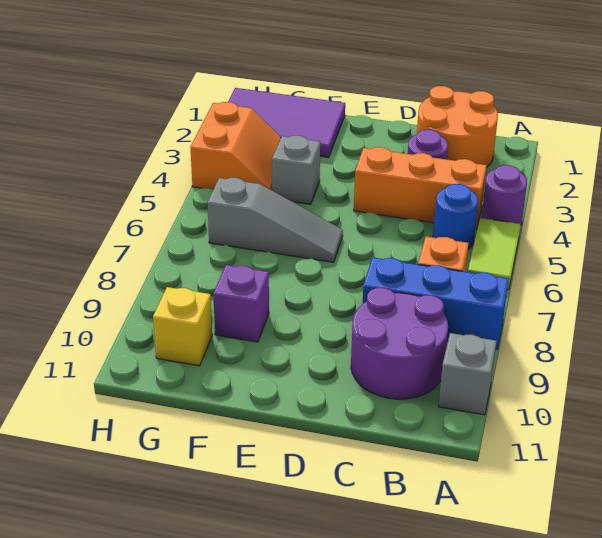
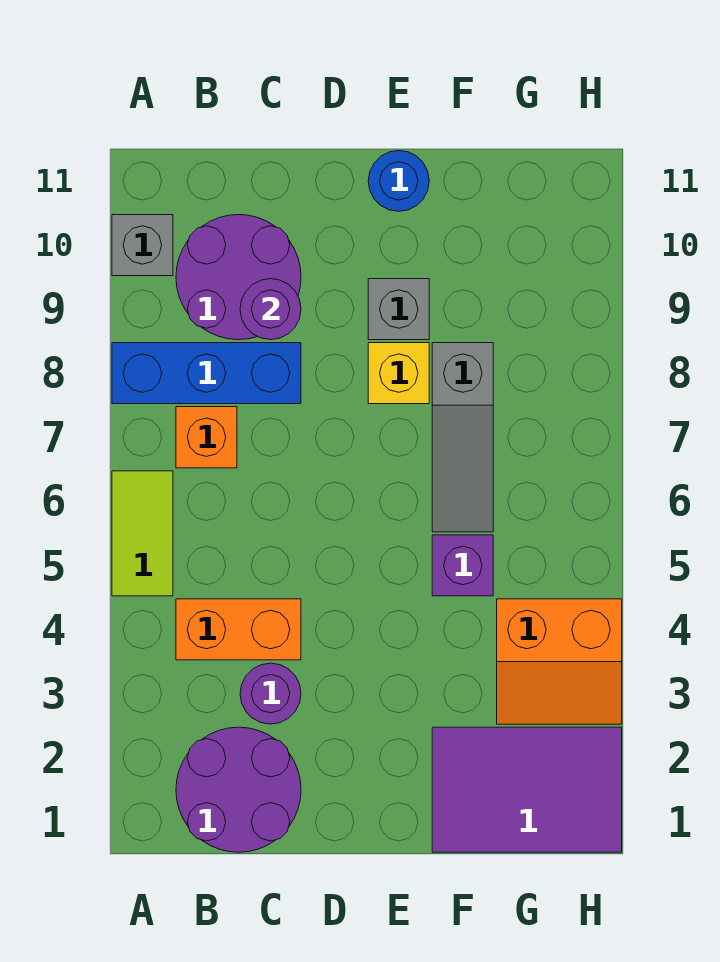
purple 1x1 round brick [482,165,527,224] -> purple 1x1 round brick moved to [240,279,301,340]
orange 2x2 round brick [417,86,498,167] -> purple 2x2 round brick [176,727,301,852]
orange 1x3 brick [354,147,487,229] -> orange 1x2 brick [176,599,301,660]
blue 1x1 round brick [433,184,478,249] -> blue 1x1 round brick moved to [368,151,429,211]
grey 1x3 slope [207,178,343,262] -> grey 1x3 slope turned to [432,343,493,532]
grey 1x1 brick [272,136,320,204] -> grey 1x1 brick moved to [368,279,429,340]
purple 1x1 brick [213,265,269,342] -> purple 1x1 brick moved to [432,535,493,596]
orange 2x2 slope [191,102,281,190] -> orange 2x2 slope turned to [497,599,622,724]
yellow 1x1 brick [153,287,212,366] -> yellow 1x1 brick moved to [368,343,429,404]

